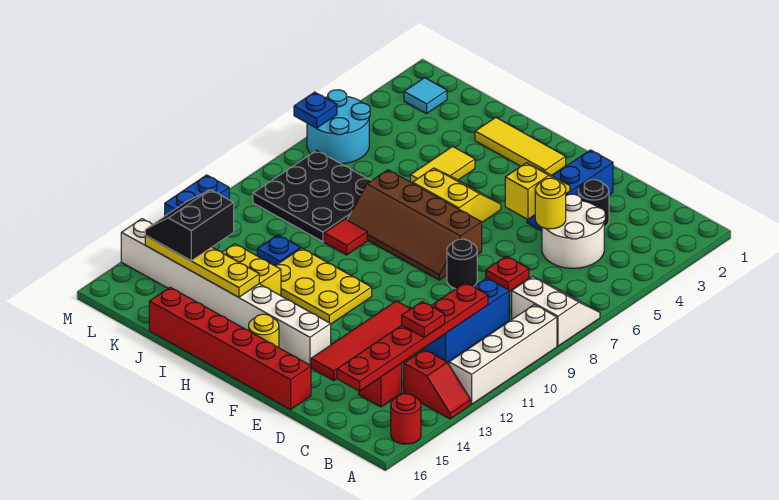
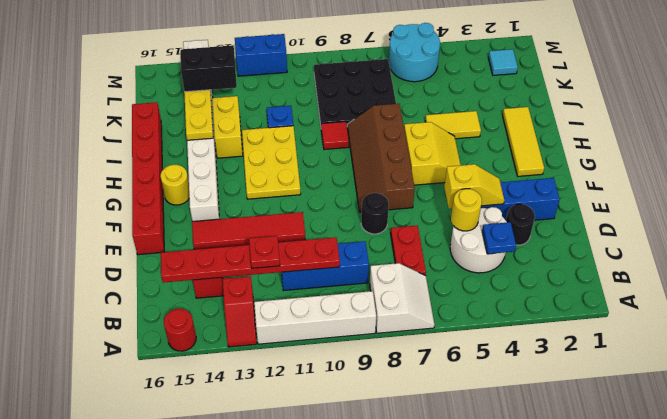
red 1x1 plate [486,256,529,292] -> red 1x2 plate [391,226,426,275]
blue 1x1 plate [294,92,337,128] -> blue 1x1 plate moved to [482,222,516,254]

